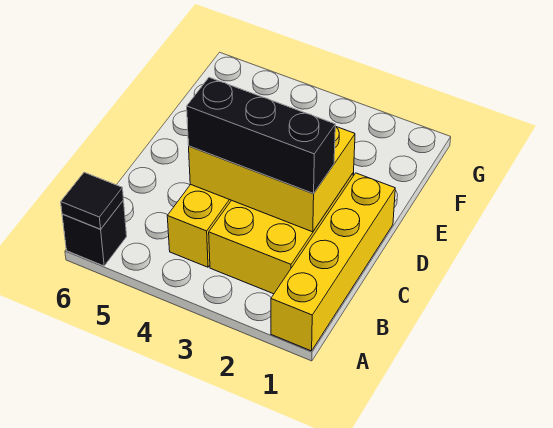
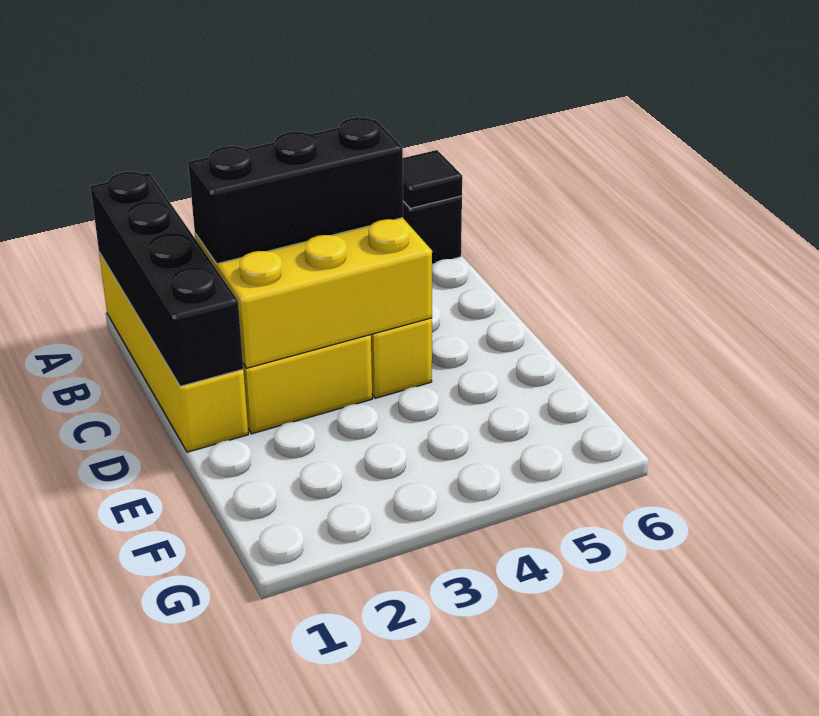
none -> black 1x4 brick [90,172,243,386]

